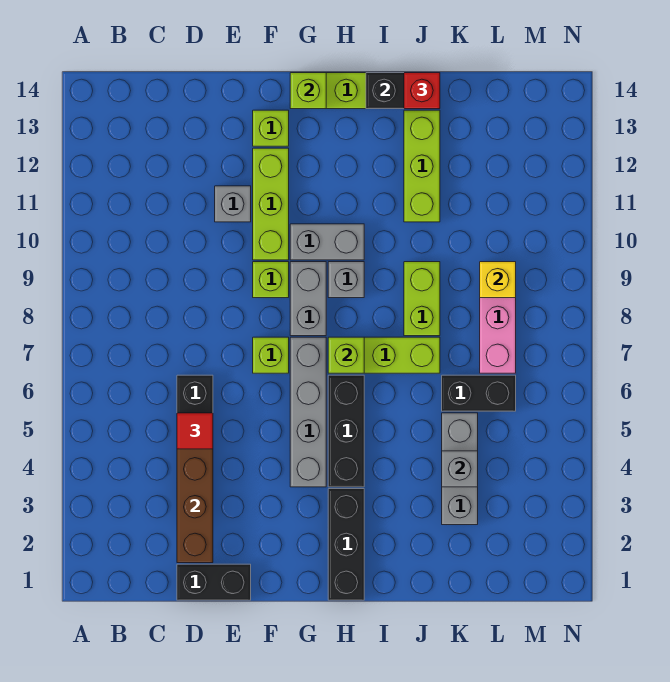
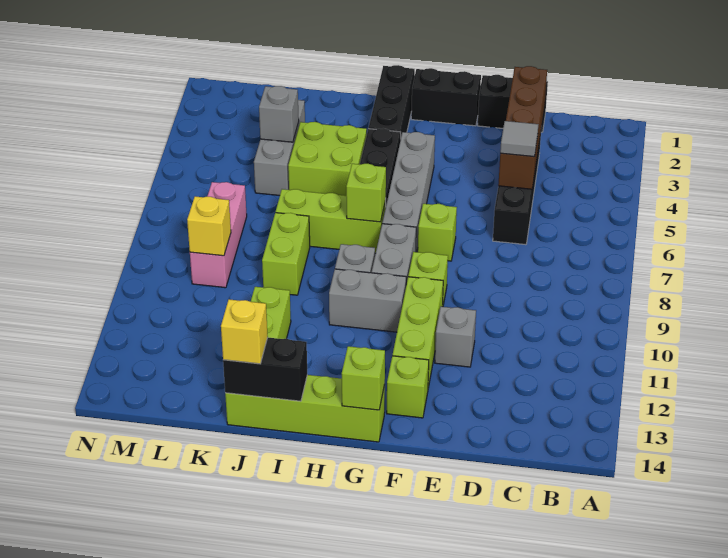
red 1x1 tile [177,413,213,449] -> grey 1x1 tile [500,121,538,157]
none -> lime 2x2 brick [288,122,367,196]
red 1x1 brick [404,73,440,109] -> yellow 1x1 brick [221,299,268,364]
black 1x2 brick [442,375,516,411] -> black 1x2 brick moved to [411,68,481,126]

